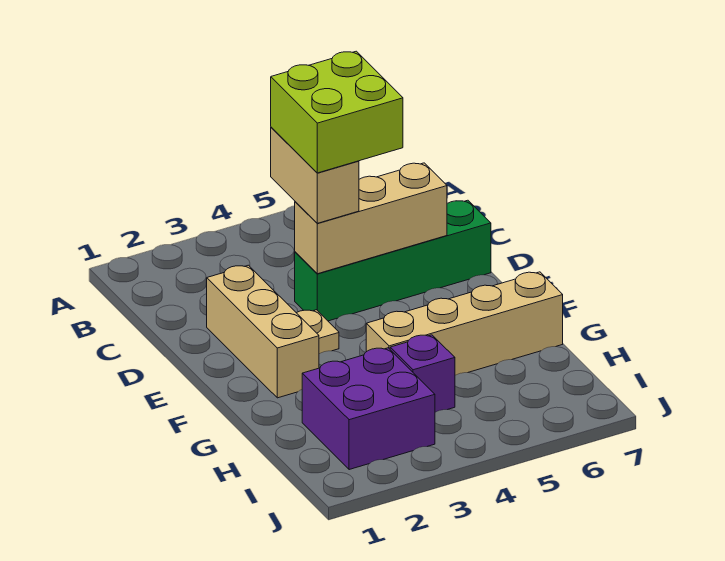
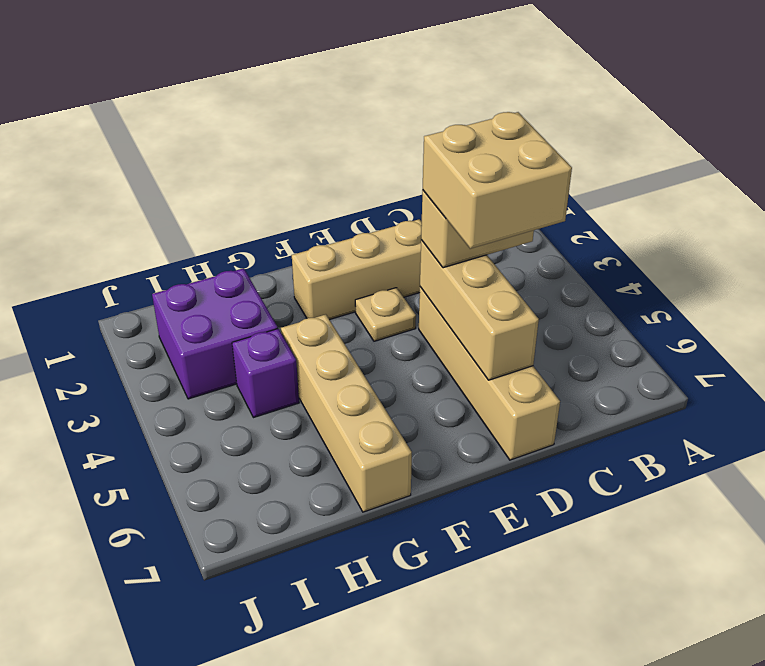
lime 2x2 brick [271,51,403,173] -> tan 2x2 brick [423,112,572,249]
green 1x4 brick [295,200,491,321] -> tan 1x4 brick [419,287,560,460]

